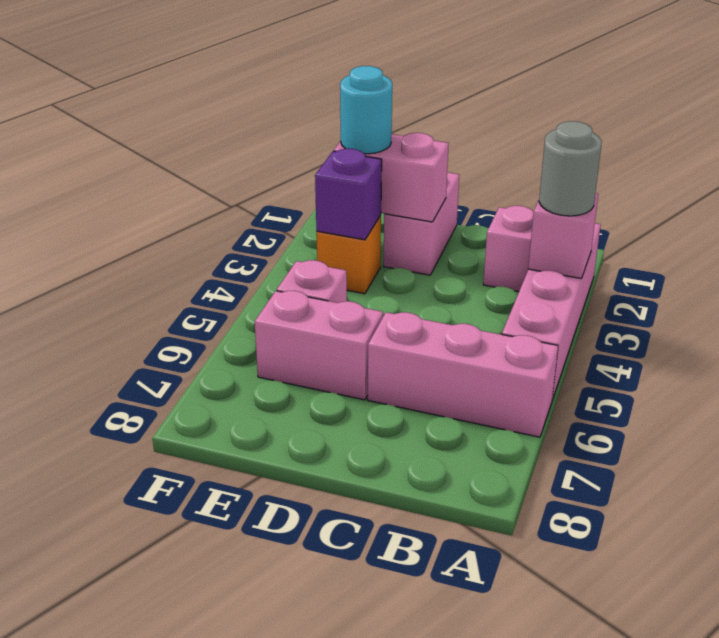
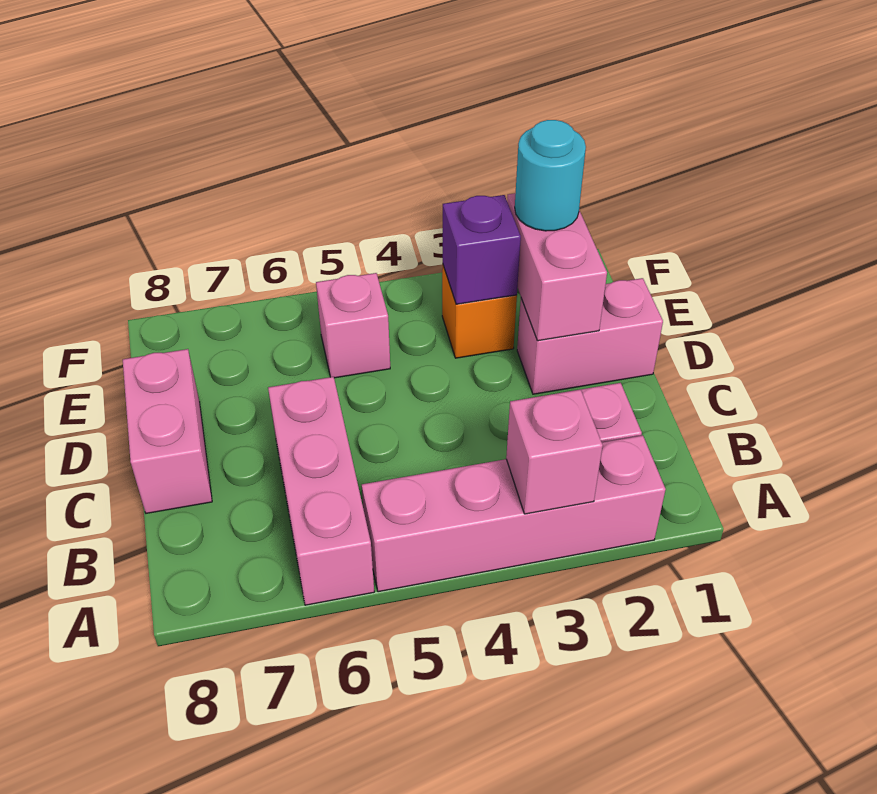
grey 1x1 round brick [539,121,602,216] -> none
pink 1x2 brick [255,291,383,400] -> pink 1x2 brick moved to [123,349,212,513]

